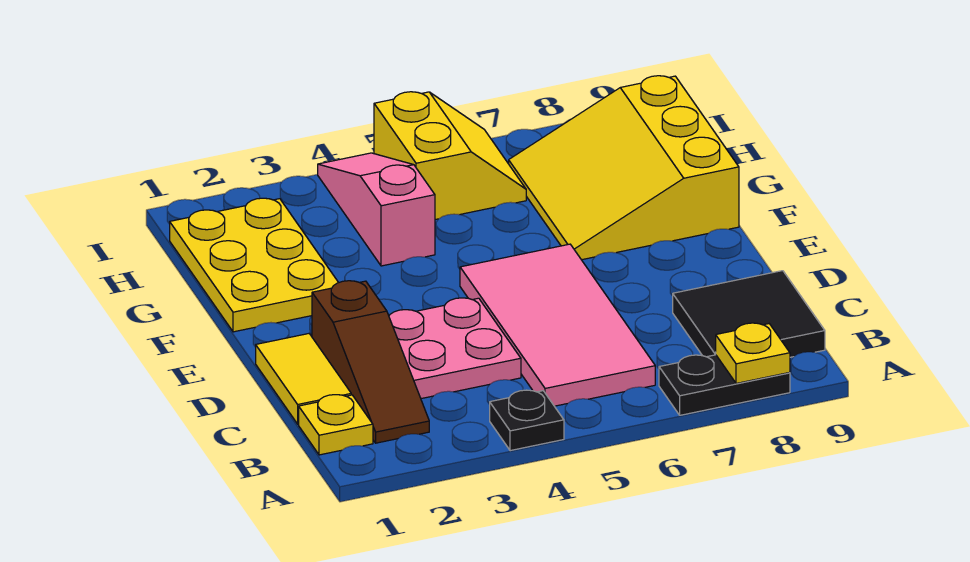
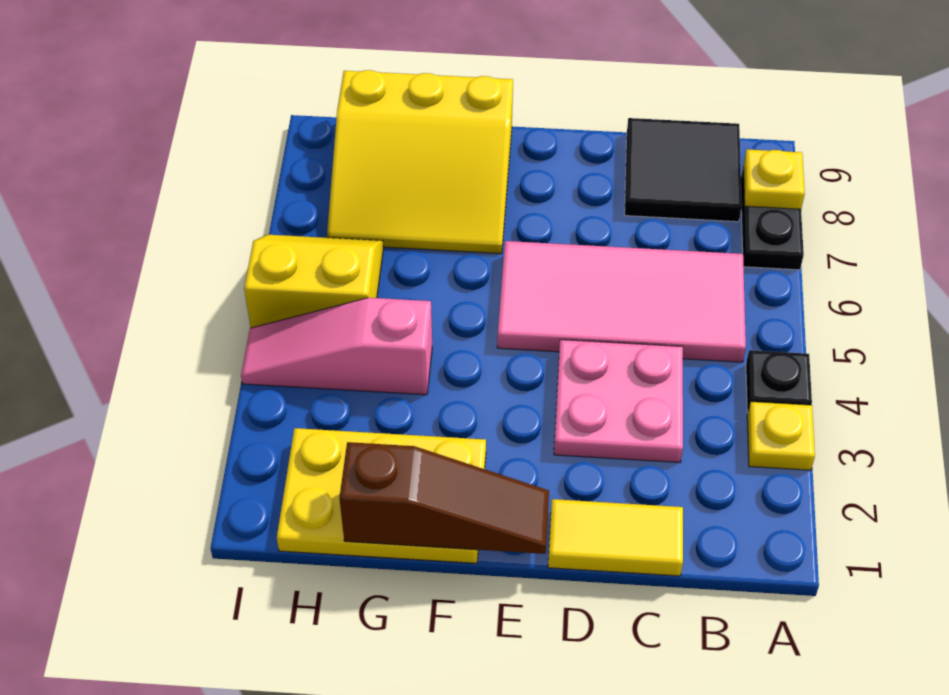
yellow 1x1 plate [299,395,373,455] -> yellow 1x1 plate moved to [747,402,815,470]
brown 1x3 slope [312,281,429,443] -> brown 1x3 slope moved to [339,442,549,554]

